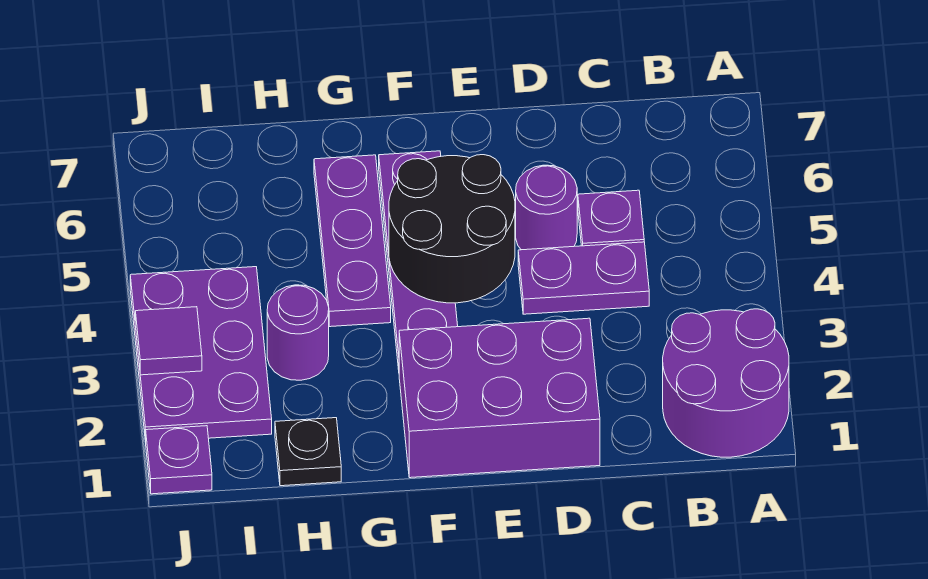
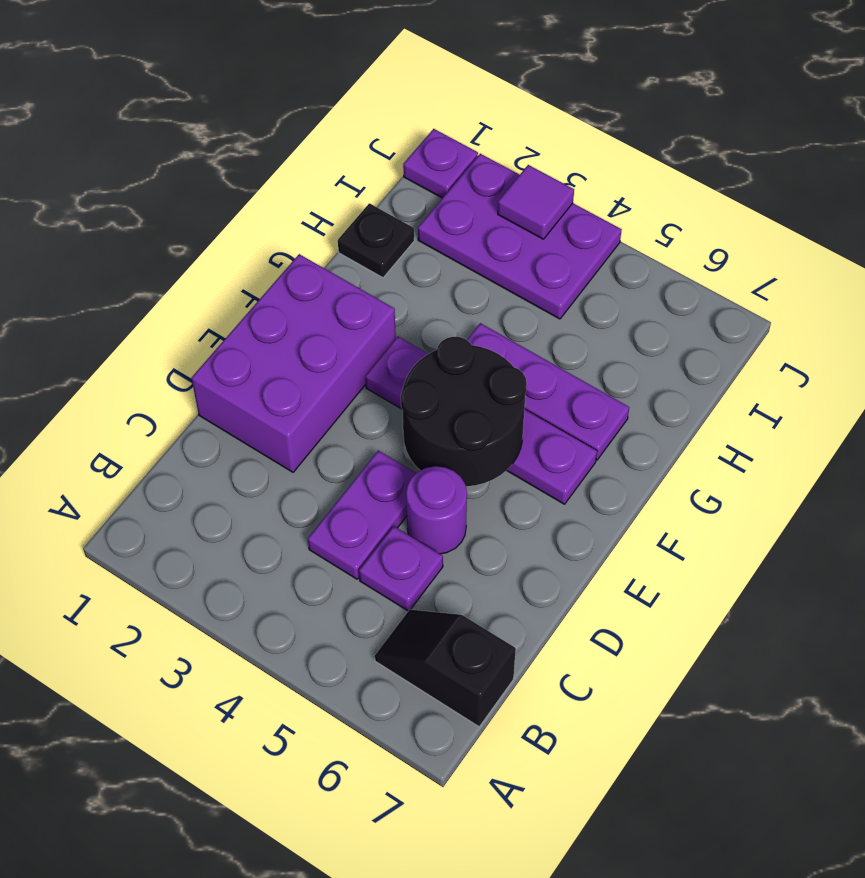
purple 2x2 round brick [663,309,789,457] -> none
none -> black 1x2 slope [375,609,516,727]
purple 1x1 round brick [267,285,329,380] -> none

